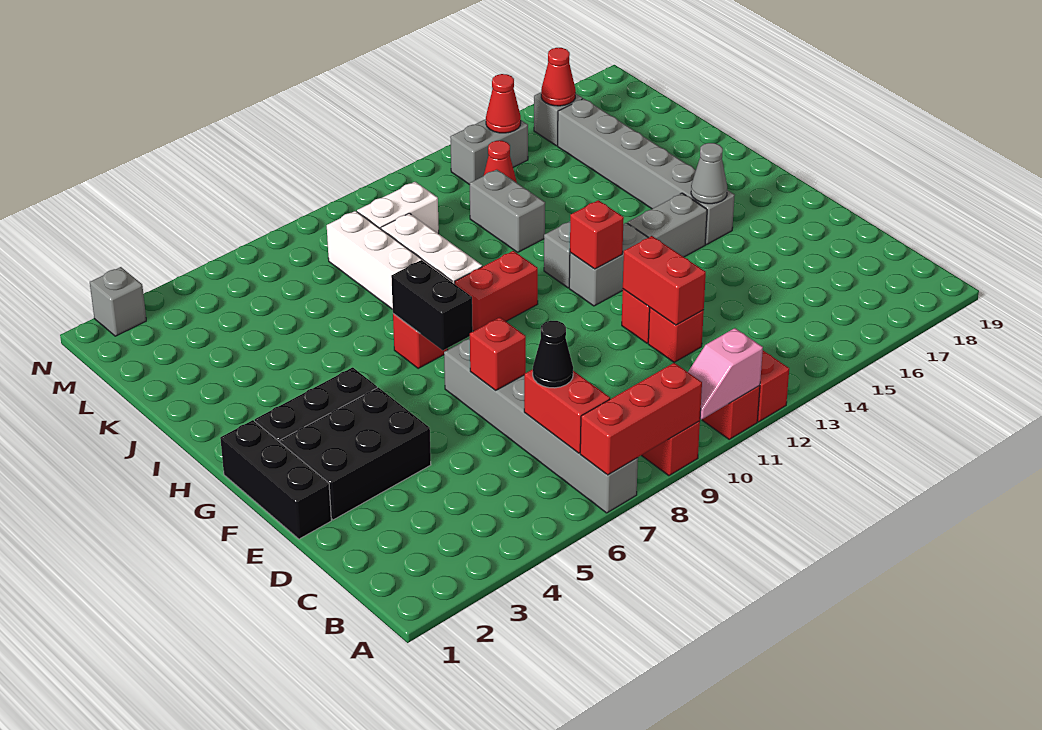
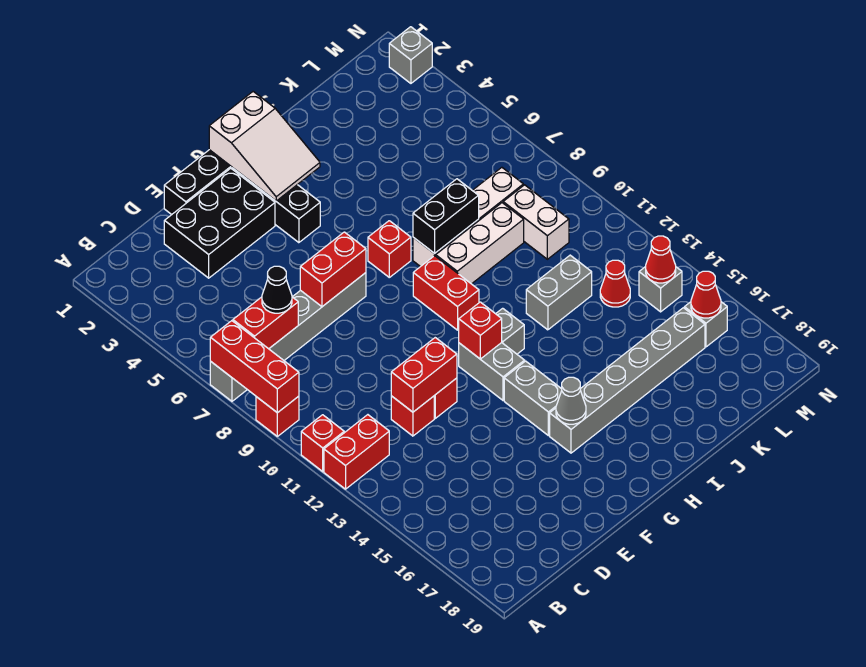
pink 1x2 slope [688,328,763,420] -> none
black 2x3 brick [280,387,431,520] -> black 2x3 brick turned to [164,168,275,278]
red 1x1 brick [470,317,526,390] -> red 1x2 brick [300,232,366,307]
none -> white 2x3 slope [209,92,320,201]
black 1x2 brick [391,260,473,350] -> black 1x2 brick moved to [413,179,479,254]
grey 1x2 brick [450,119,528,185] -> grey 1x1 brick [639,267,682,312]

